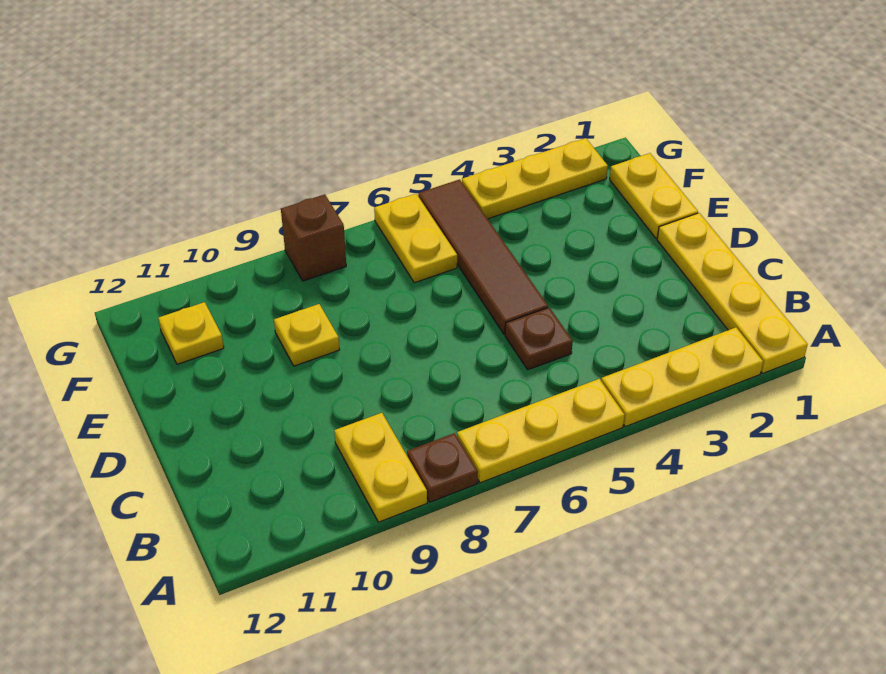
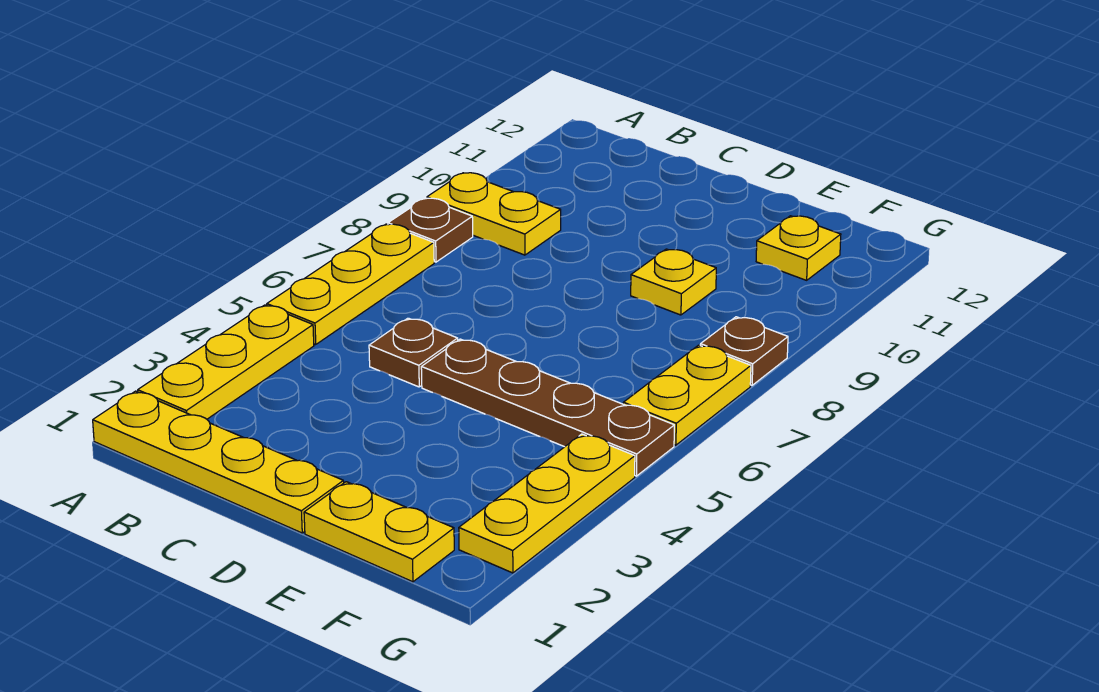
brown 1x4 tile [418,179,548,334] -> brown 1x4 plate [421,339,674,476]
yellow 1x2 plate [374,194,457,283] -> yellow 1x2 plate turned to [623,345,751,445]
brown 1x1 brick [281,194,346,281] -> brown 1x1 plate [700,317,788,385]

